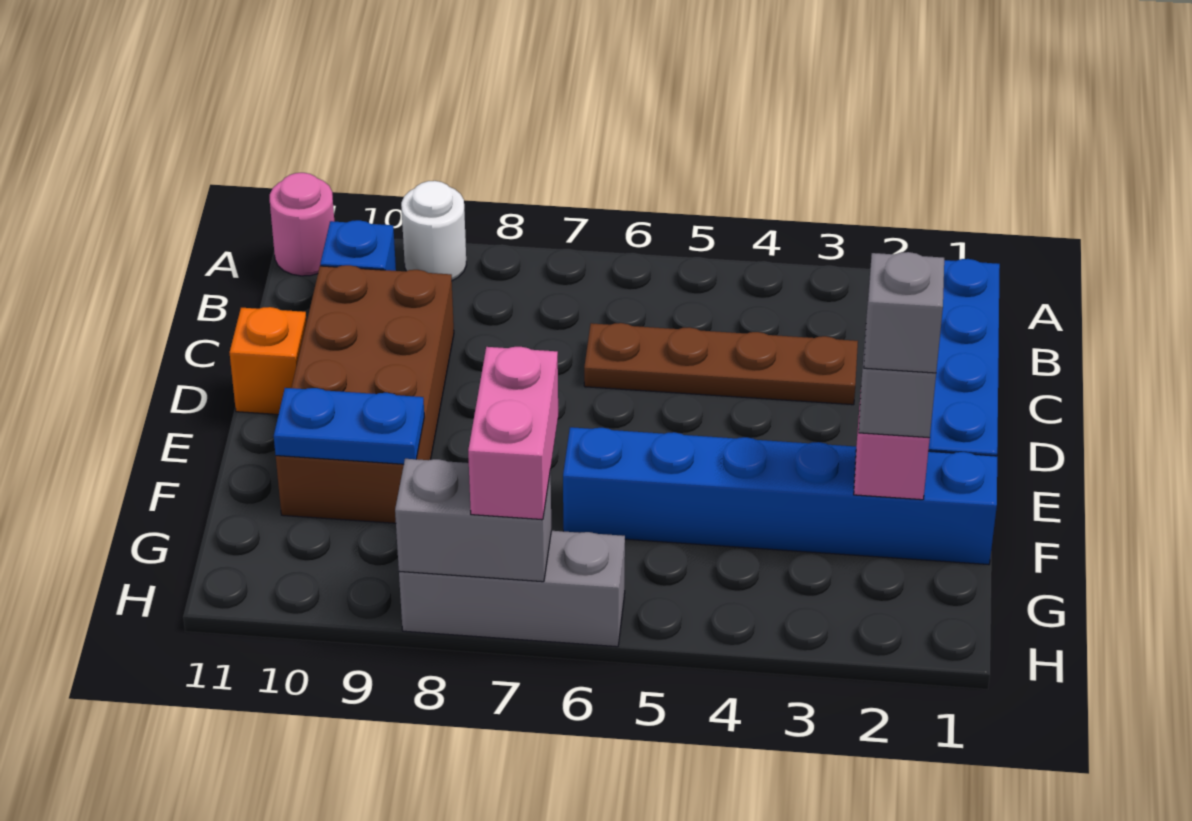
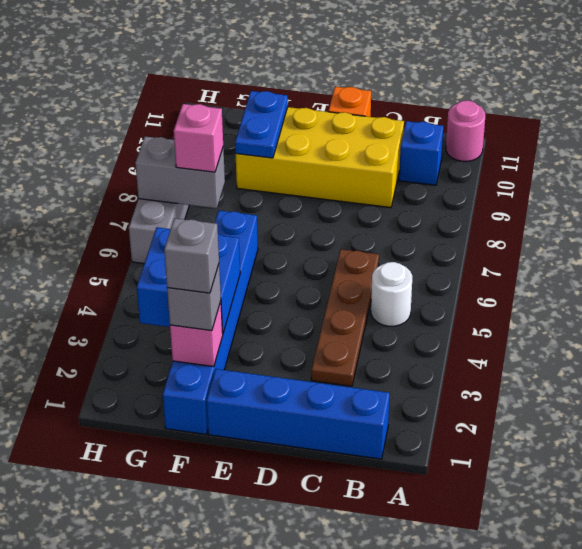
white 1x1 round brick [401,181,466,280] -> white 1x1 round brick moved to [371,262,412,326]
brown 2x4 brick [276,265,454,523] -> yellow 2x4 brick [236,107,404,208]
none -> blue 2x2 brick [137,227,240,333]
pink 1x2 brick [468,347,558,520] -> pink 1x1 brick [174,104,223,172]
grey 1x2 brick [395,459,551,582] -> grey 1x2 brick turned to [135,137,225,208]

